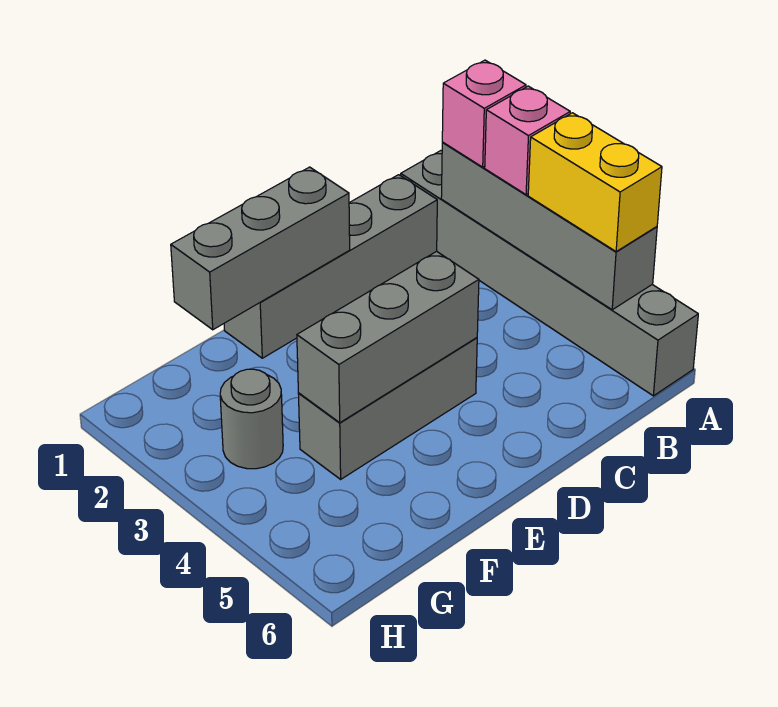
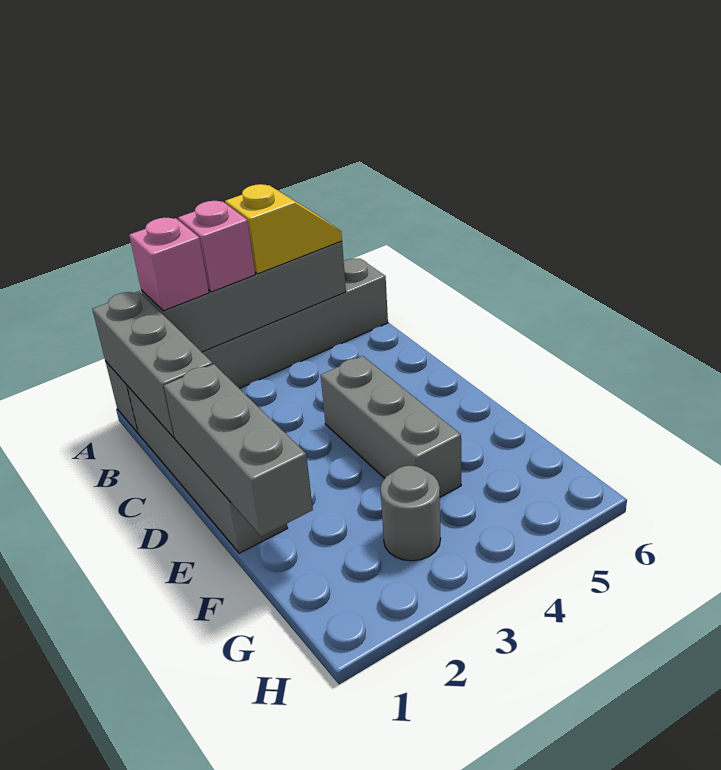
yellow 1x2 brick [528,113,662,252] -> yellow 1x2 slope [225,184,342,274]
grey 1x3 brick [297,251,479,423] -> grey 1x3 brick moved to [92,291,213,438]

